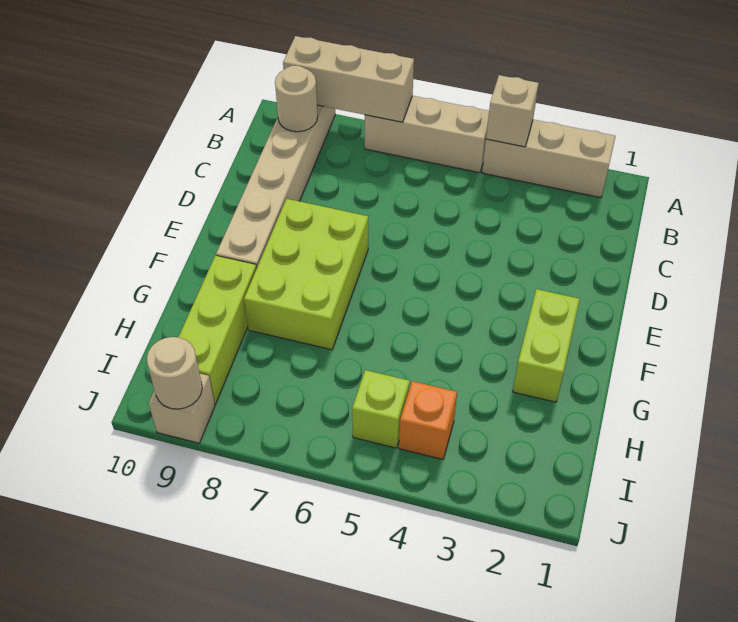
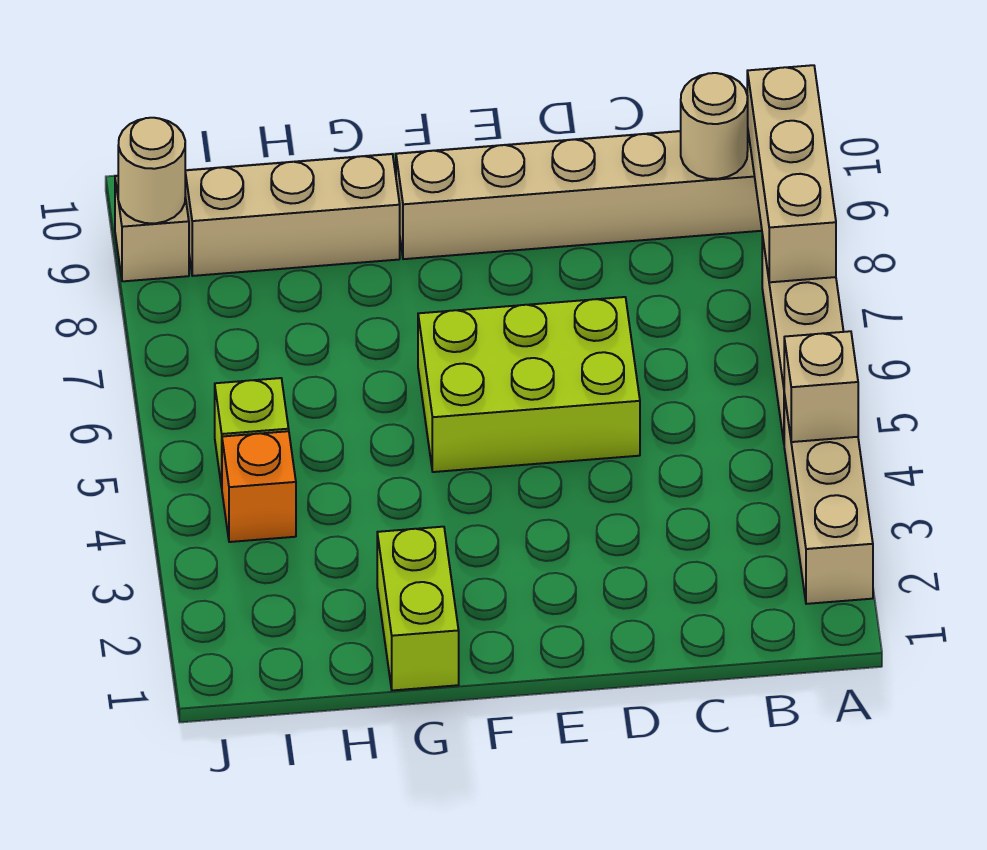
lime 2x3 brick [244,199,368,350] -> lime 2x3 brick moved to [418,297,640,472]
lime 1x2 brick [513,289,580,402] -> lime 1x2 brick turned to [377,527,459,690]
lime 1x3 brick [179,256,257,404] -> tan 1x3 brick [185,154,400,276]

